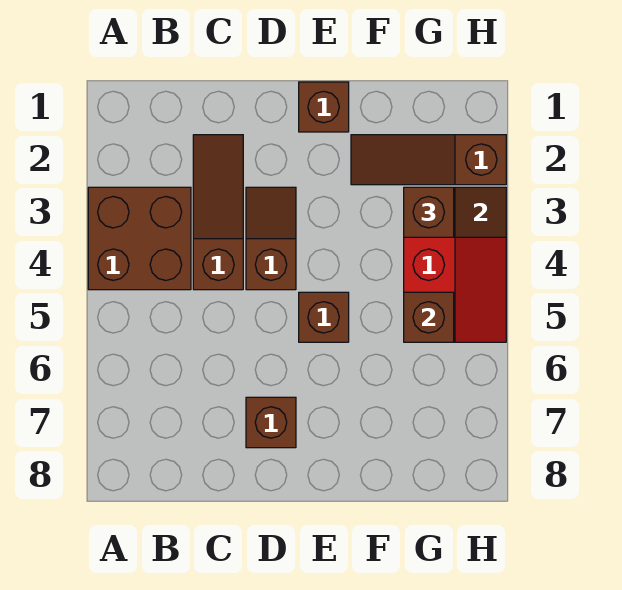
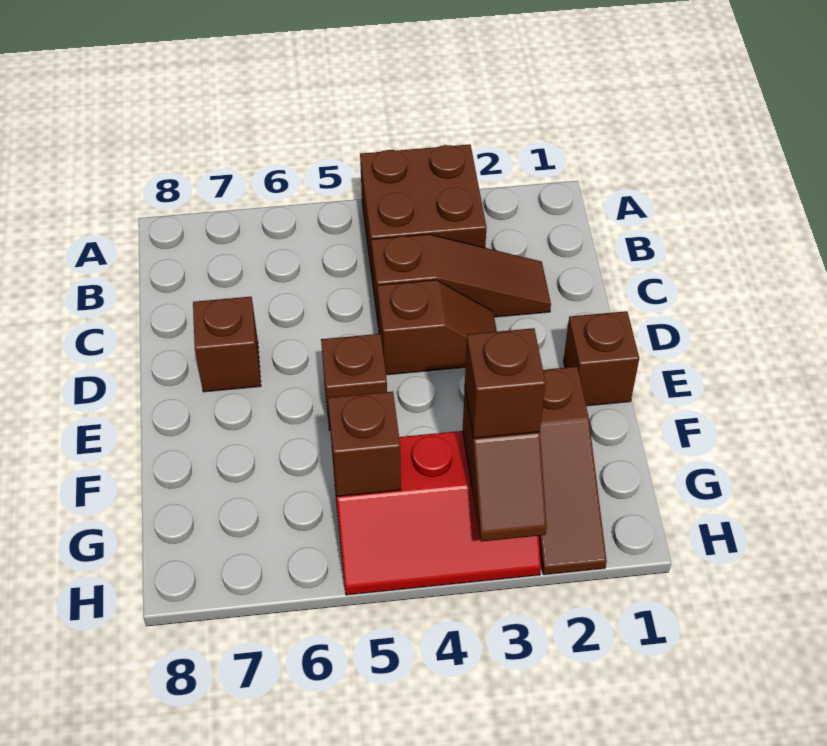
brown 1x3 slope [351,135,506,185] -> brown 1x3 slope turned to [539,367,607,575]

